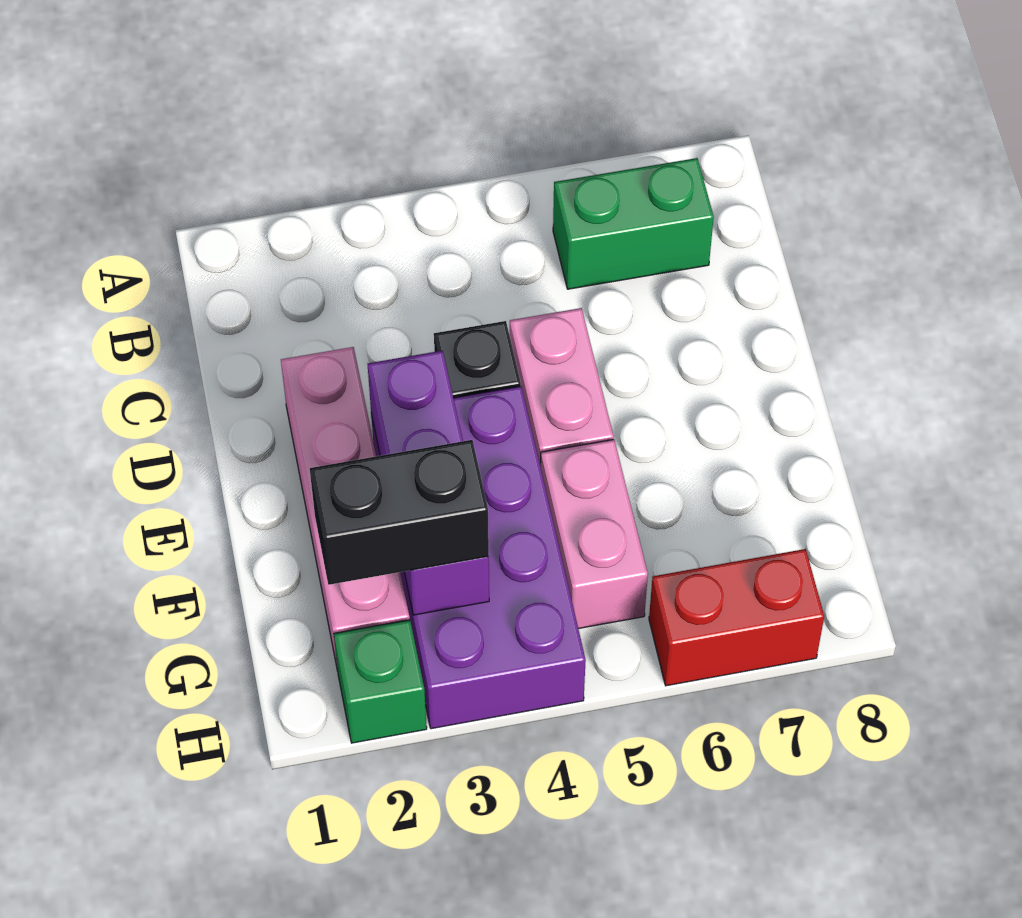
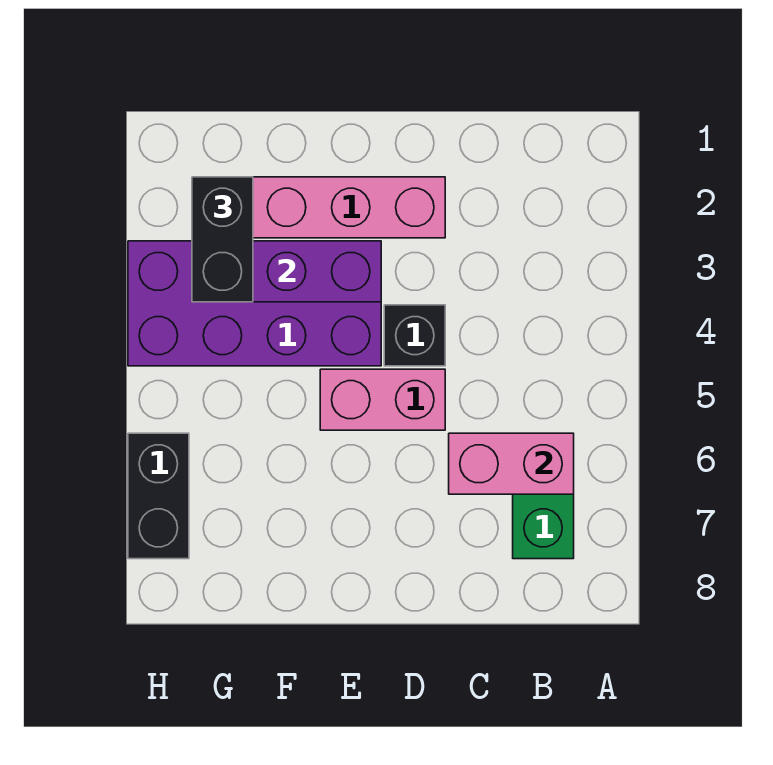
pink 1x2 brick [541,439,648,629] -> pink 1x2 brick moved to [449,433,574,494]
green 1x1 brick [334,620,427,743] -> none
red 1x2 brick [649,549,824,686] -> black 1x2 brick [128,433,189,559]

